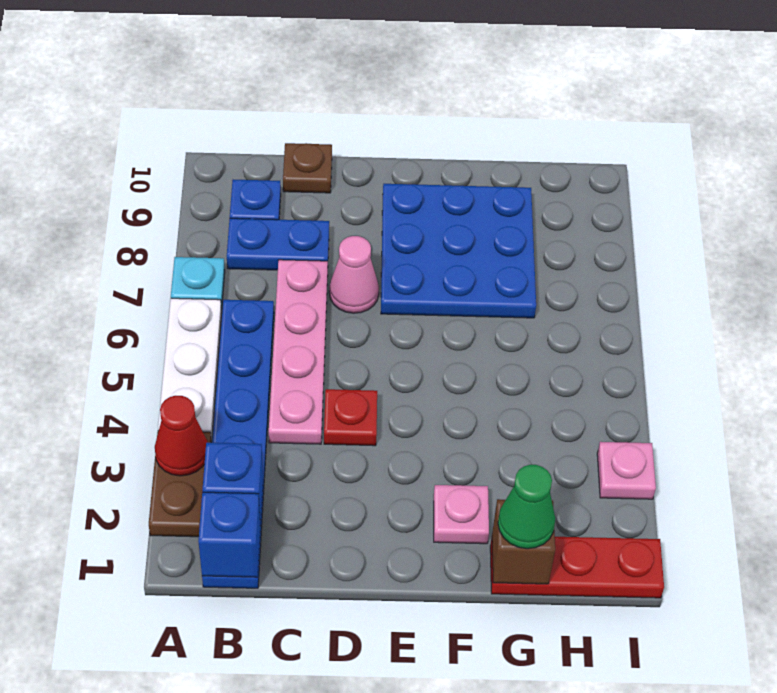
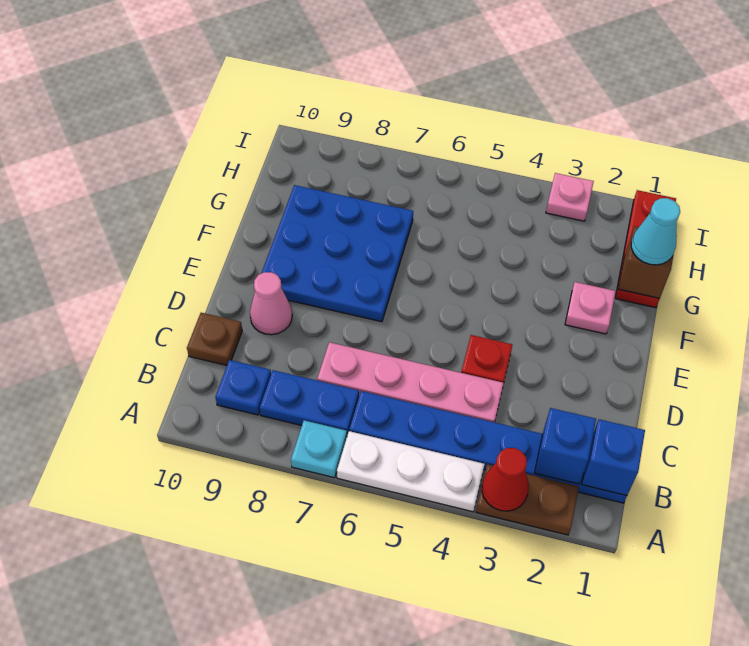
blue 1x2 plate [227,218,329,270] -> blue 1x2 plate turned to [260,370,359,435]
pink 1x1 cone [329,236,379,313] -> pink 1x1 cone moved to [250,272,292,335]
green 1x1 cone [498,465,555,549] -> cyan 1x1 cone [631,198,680,265]

